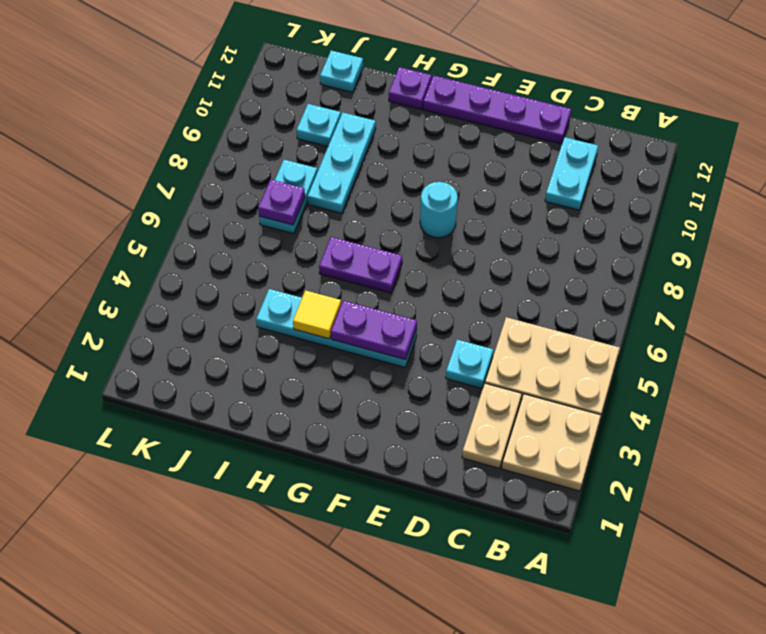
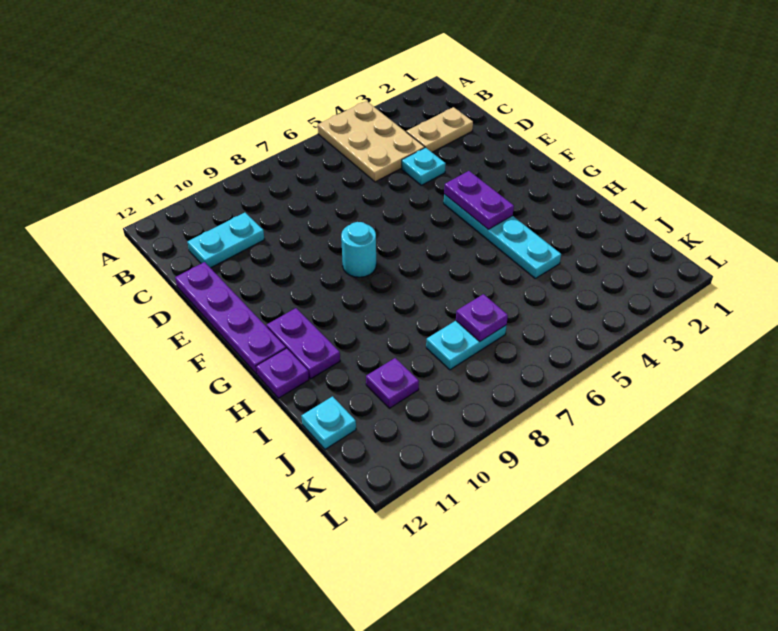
tan 2x2 plate [502,394,601,491] -> none
purple 1x2 plate [319,237,402,293] -> purple 1x2 plate moved to [267,308,340,379]
yellow 1x1 tile [293,290,341,339] -> none
cyan 1x3 plate [307,112,376,213] -> none
cyan 1x1 plate [296,104,341,146] -> purple 1x1 plate [366,358,419,408]

